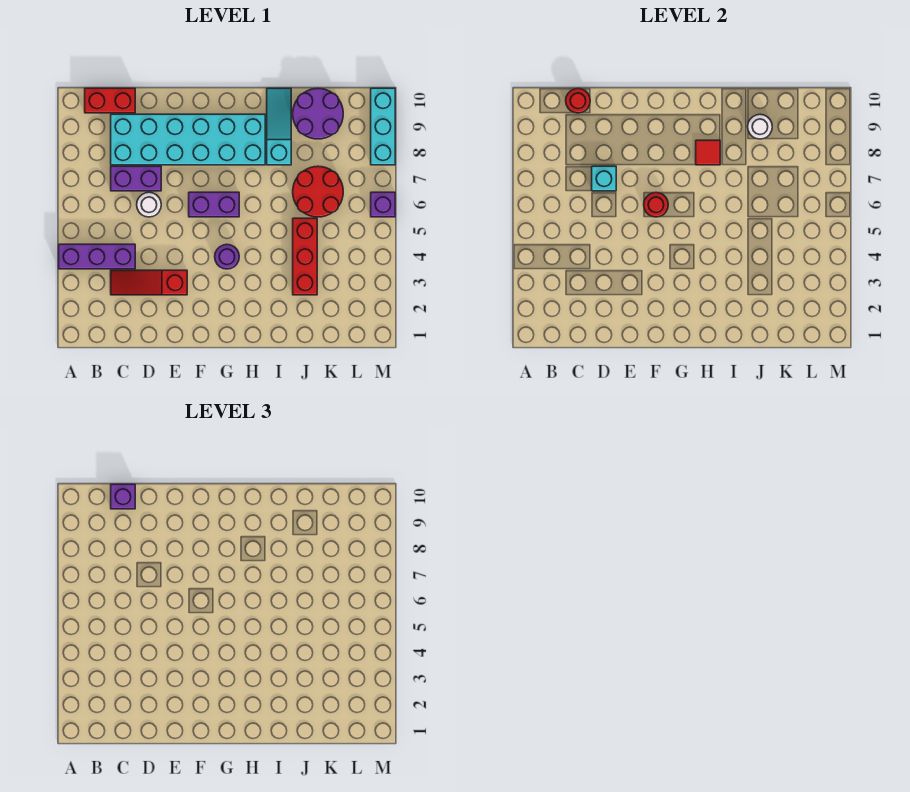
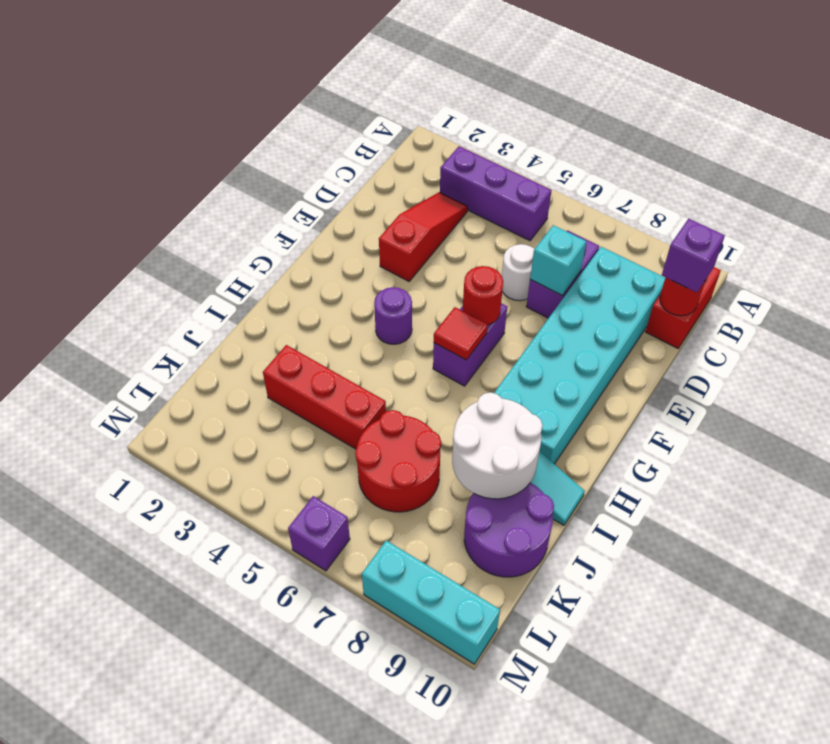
purple 1x3 brick [59,244,135,269] -> purple 1x3 brick turned to [440,146,551,241]
red 1x1 tile [696,140,720,165] -> red 1x1 tile moved to [434,307,487,360]
white 1x1 round brick [748,114,772,139] -> white 2x2 round brick [452,392,543,499]

